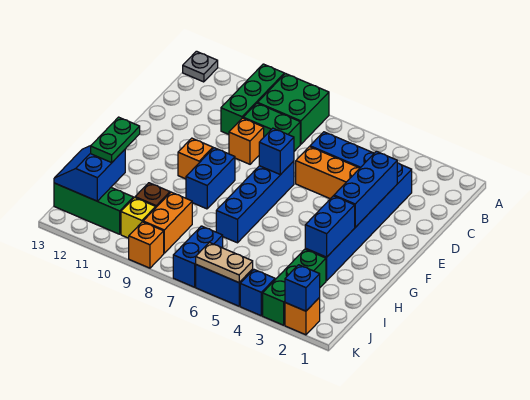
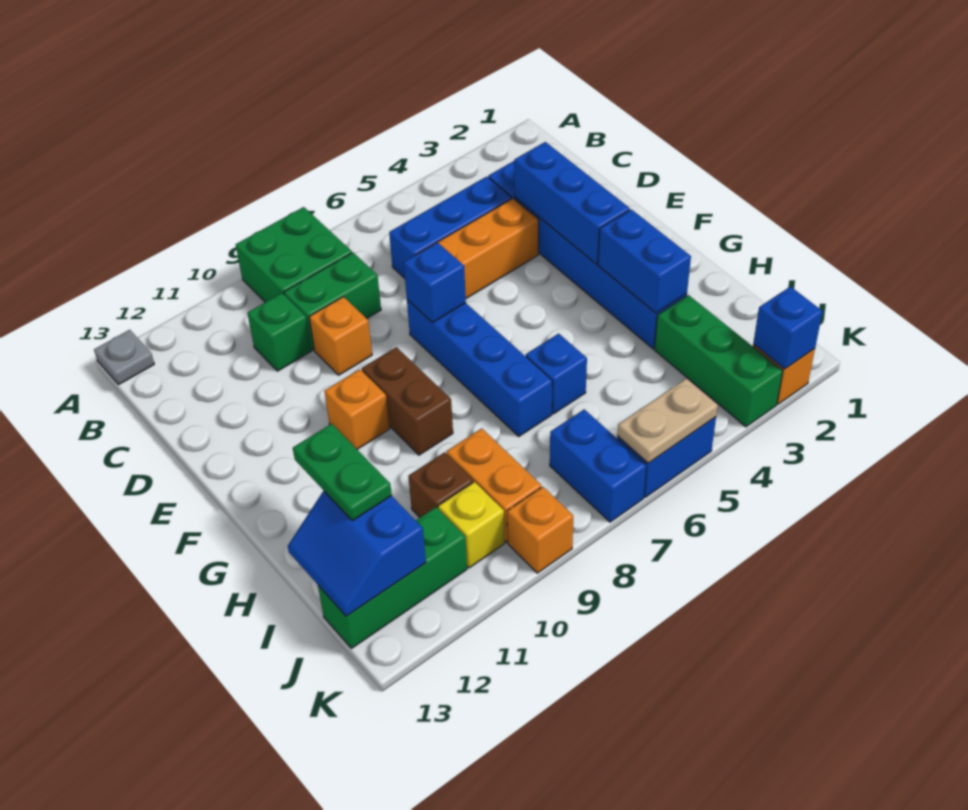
green 1x3 brick [221,64,284,134] -> green 1x1 brick [247,293,311,371]
blue 1x2 brick [186,148,235,209] -> brown 1x2 brick [362,347,453,455]
blue 1x1 brick [240,270,275,316] -> blue 1x1 brick moved to [526,334,587,414]

